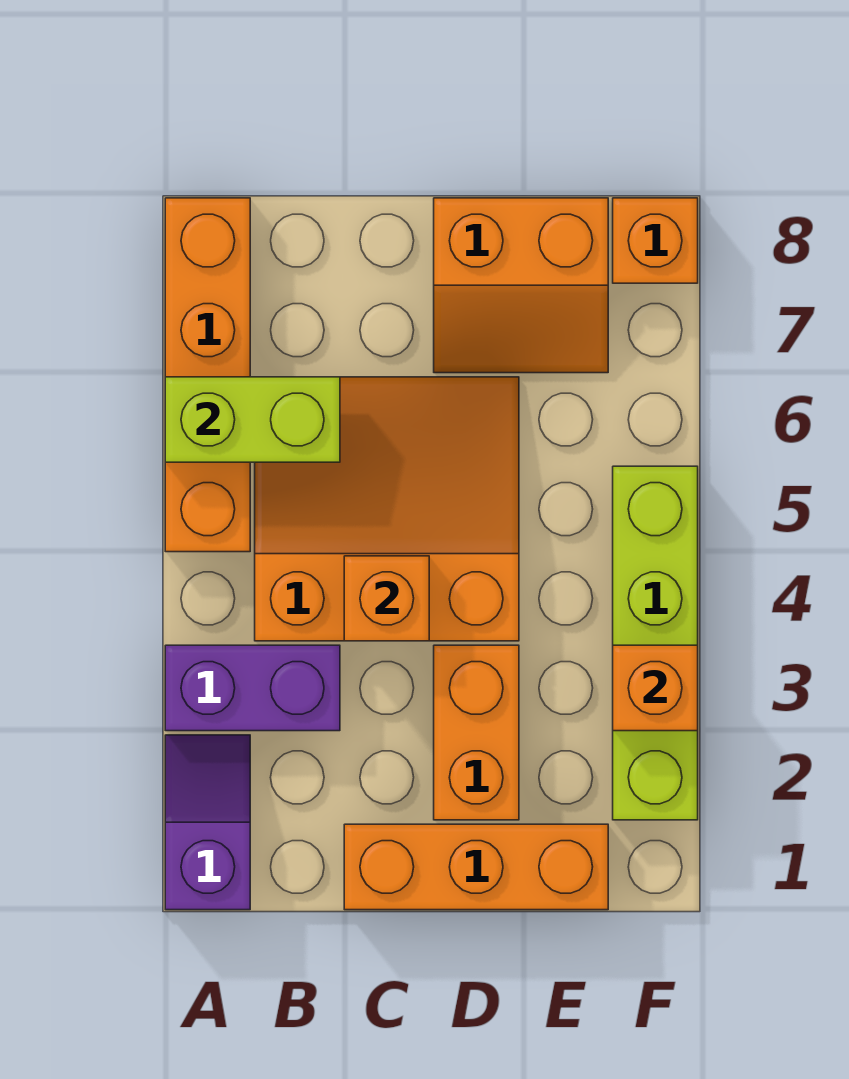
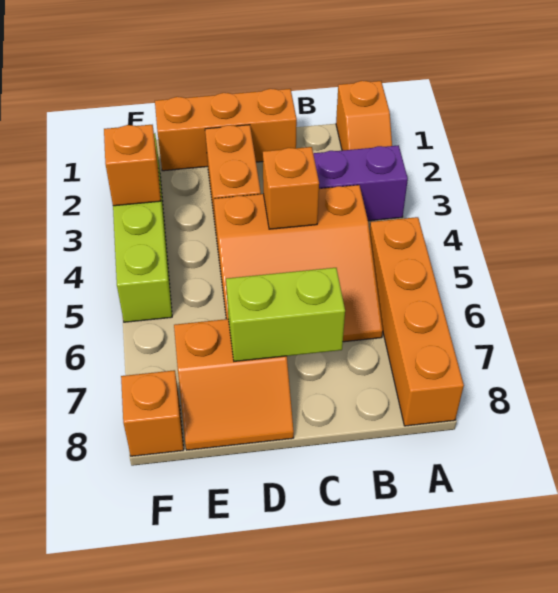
purple 1x2 slope [165,735,250,910] -> orange 1x2 slope [336,81,392,151]
lime 1x2 brick [165,377,340,462] -> lime 1x2 brick moved to [226,268,345,361]
orange 2x2 slope [434,198,608,373] -> orange 2x2 slope turned to [174,319,294,450]

